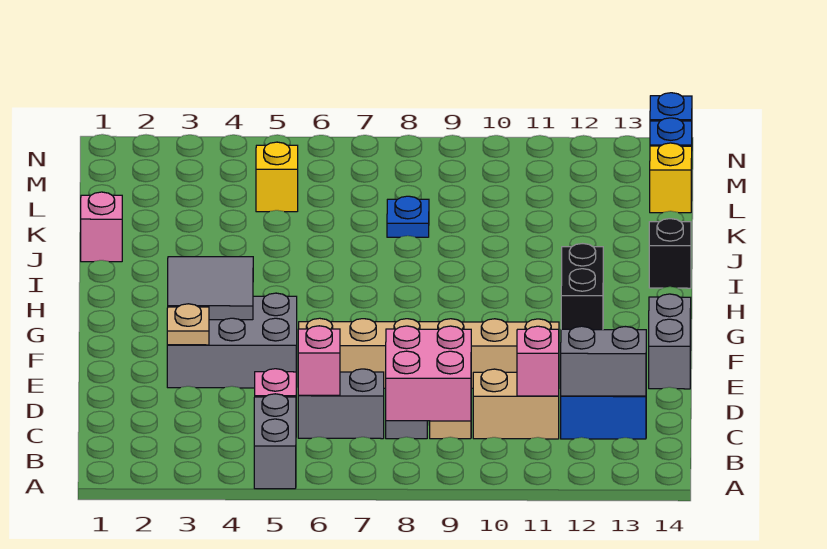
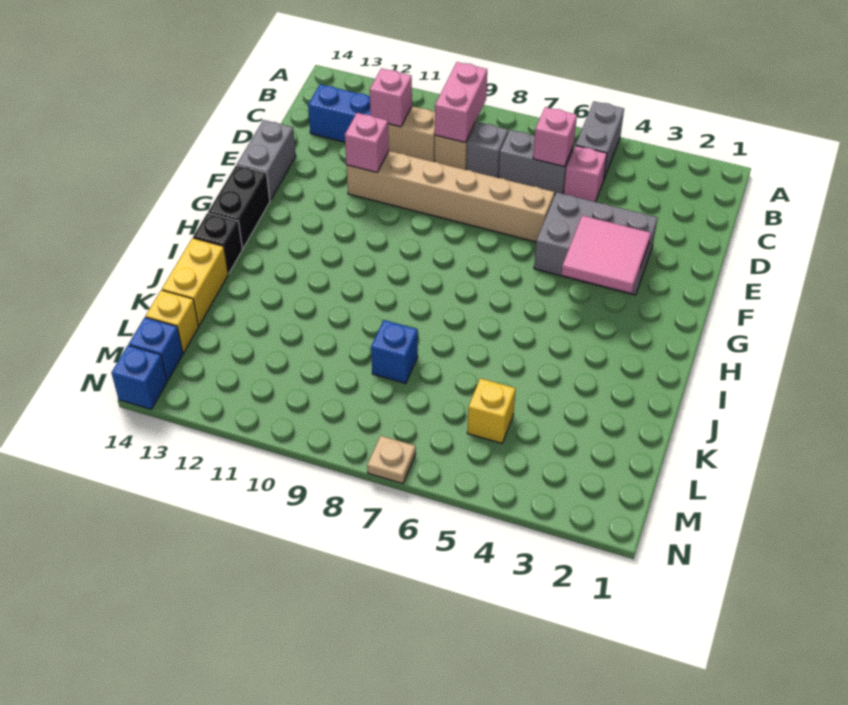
pink 2x2 brick [386,326,471,421] -> pink 1x2 brick [435,62,487,143]
grey 1x2 brick [561,326,646,396] -> none
tan 1x1 plate [167,304,209,345] -> tan 1x1 plate moved to [367,436,416,484]
grey 2x2 tile [168,257,253,320] -> pink 2x2 tile [561,215,651,293]
black 1x2 brick [561,244,603,330] -> black 1x2 brick moved to [208,165,270,248]
pink 1x1 brick [81,192,122,262] -> pink 1x1 brick moved to [345,113,389,172]
none -> yellow 1x2 brick [162,238,228,325]
blue 1x1 plate [387,196,429,237] -> blue 1x1 brick [371,320,418,383]

